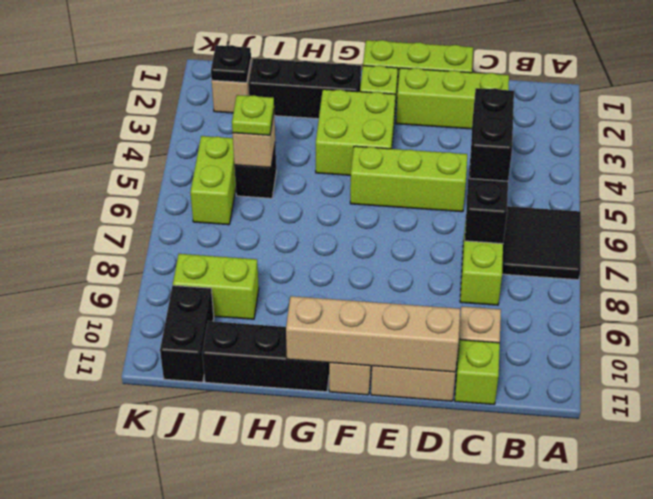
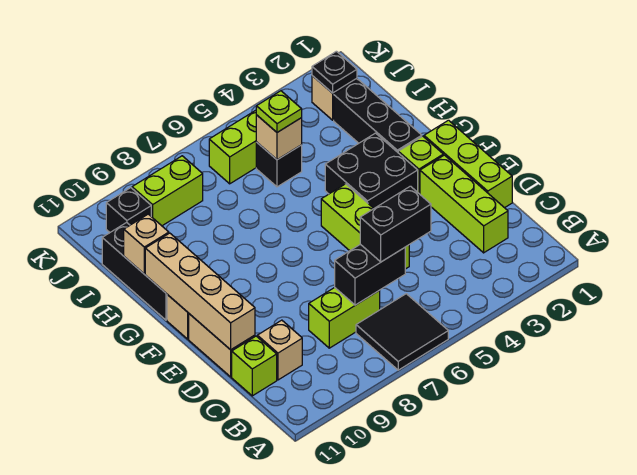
lime 2x2 brick [316,89,395,175] -> black 2x2 brick [325,133,418,208]
none -> tan 1x1 brick [124,214,169,274]
lime 1x2 brick [173,254,259,319] -> lime 1x2 brick turned to [132,156,203,226]
black 1x2 brick [160,285,214,382] -> black 1x1 brick [106,188,151,232]

